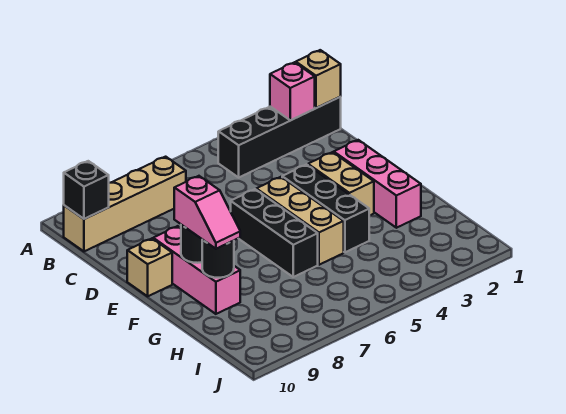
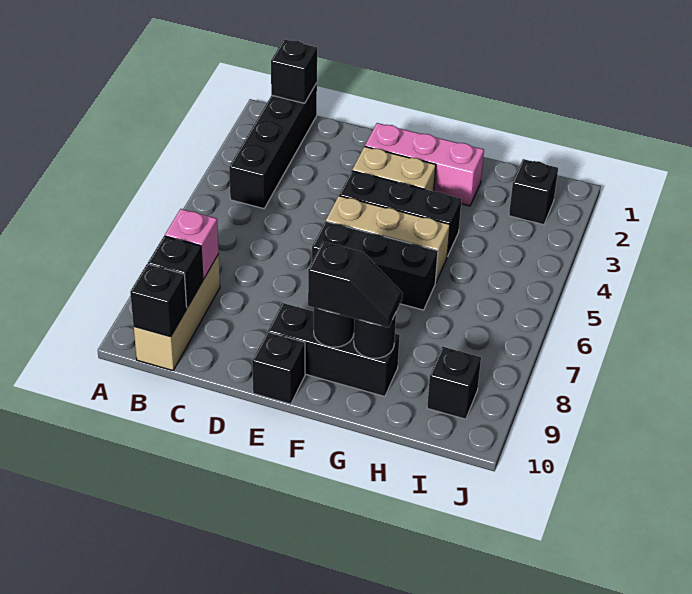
tan 1x1 brick [296,50,341,108] -> black 1x1 brick [271,39,317,103]
pink 1x1 brick [270,62,315,120] -> pink 1x1 brick moved to [165,209,219,279]
tan 1x4 brick [64,157,186,251] -> tan 1x3 brick [134,254,220,371]
none -> black 1x1 brick [148,236,203,307]
pink 1x3 brick [153,226,240,314] -> black 1x3 brick [268,303,400,397]
tan 1x1 brick [127,239,172,296] -> black 1x1 brick [252,332,305,404]
pink 1x2 slope [174,176,240,249] -> black 1x2 slope [308,242,402,328]
none -> black 1x1 brick [509,159,558,225]
none -> black 1x1 brick [427,347,481,419]

